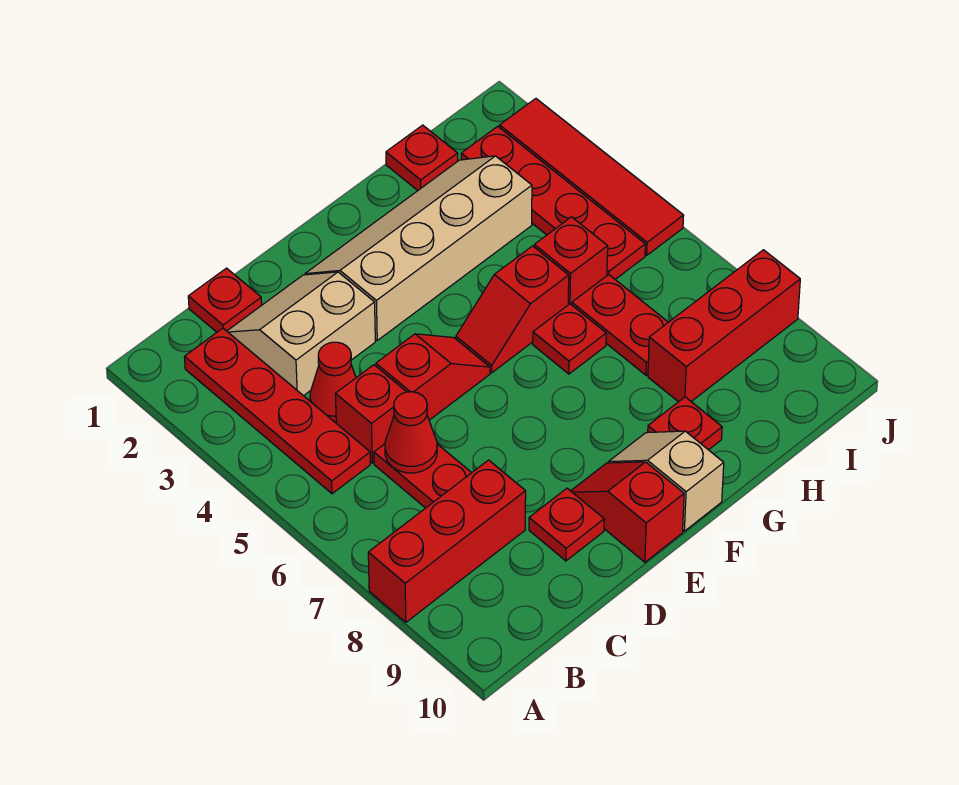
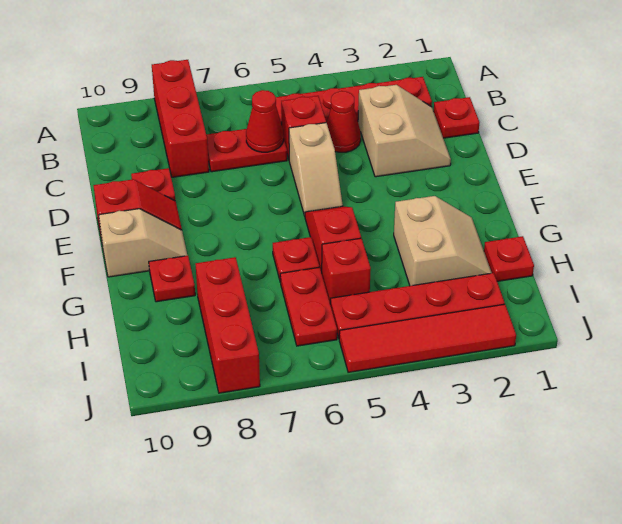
red 1x2 slope [376,334,490,420] -> tan 1x2 slope [289,123,343,216]
tan 2x4 slope [305,156,532,340] -> tan 2x2 slope [394,196,492,286]
red 1x2 plate [572,275,668,375] -> red 1x2 plate turned to [280,267,337,346]

